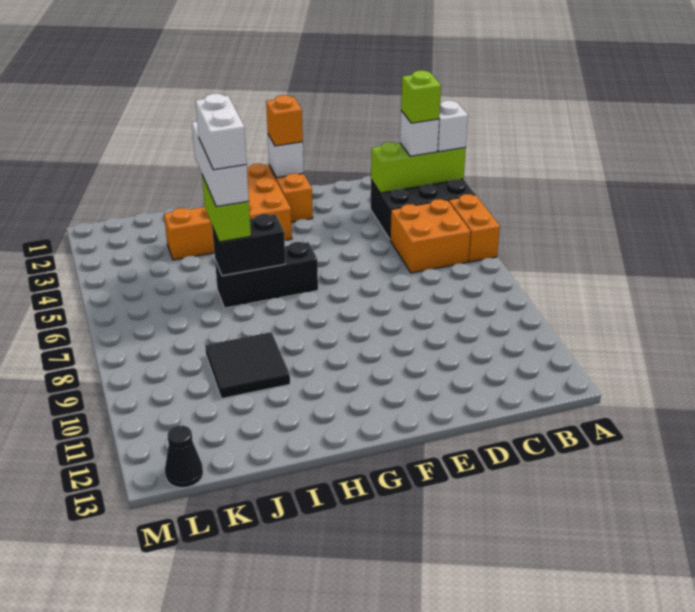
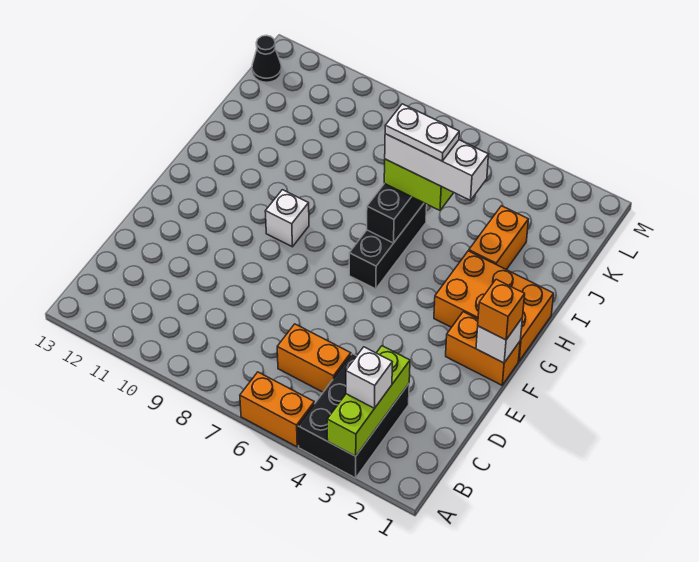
white 1x1 brick [438,100,468,152] -> white 1x1 brick moved to [265,190,309,247]
lime 1x1 brick [401,70,441,123] -> none
orange 2x2 brick [390,199,471,273] -> orange 1x2 brick [277,324,351,392]
white 1x2 brick [196,94,247,170] -> white 1x2 plate [385,104,459,161]
black 2x2 tile [205,332,290,399] -> none

